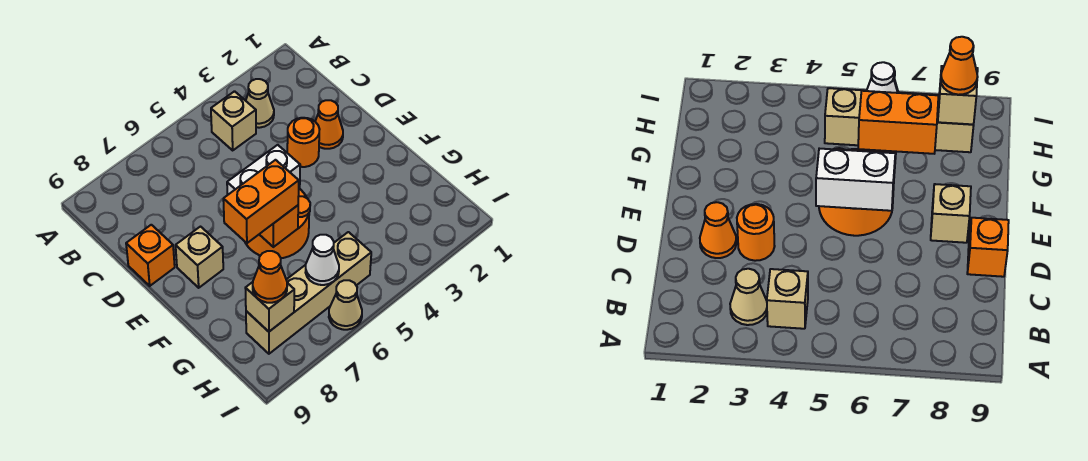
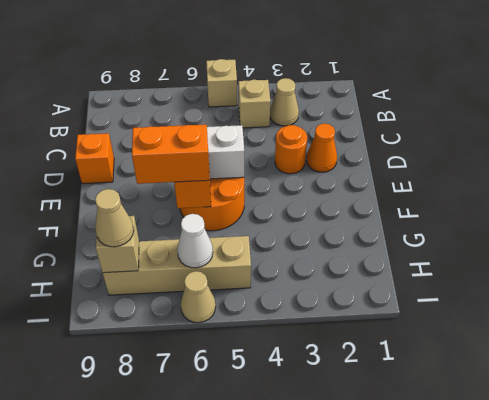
tan 1x1 brick [176,227,223,288] -> tan 1x1 brick moved to [206,59,237,107]
orange 1x1 cone [253,251,287,303] -> tan 1x1 cone [95,189,134,247]

